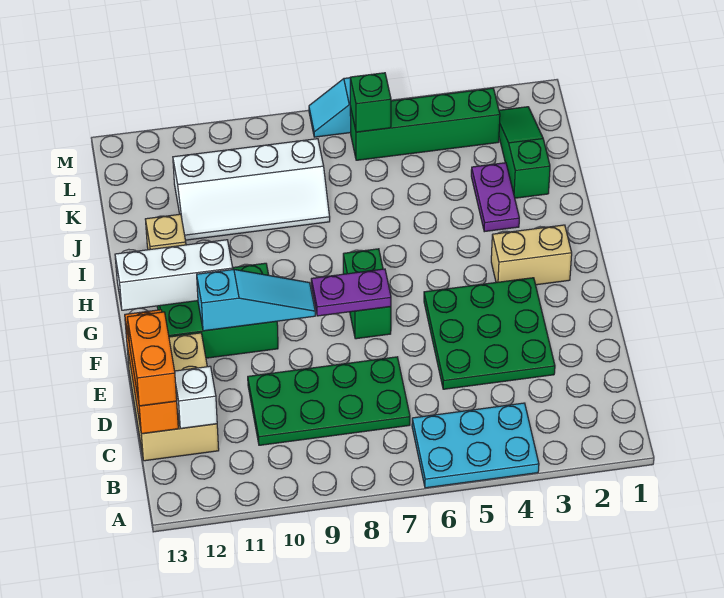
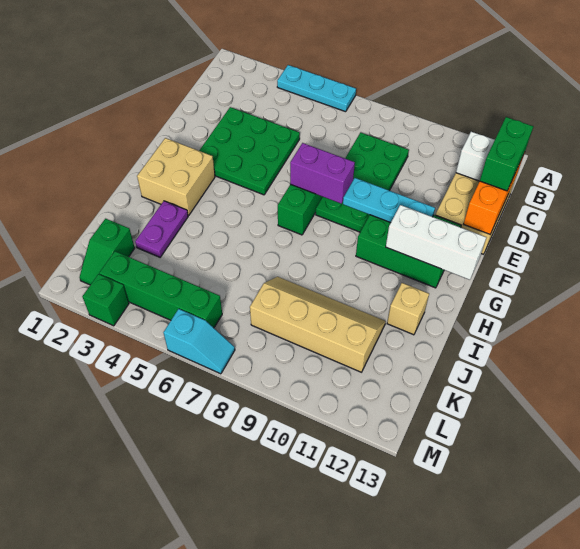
cyan 2x3 plate [412,403,539,488] -> cyan 1x3 plate [277,65,356,112]
green 2x4 plate [248,357,410,445] -> green 2x4 plate turned to [316,133,409,232]
orange 1x2 brick [127,312,177,406] -> green 1x2 brick [480,117,533,191]
purple 1x2 plate [311,269,391,316] -> purple 1x2 brick [290,143,355,204]
cyan 1x3 slope [197,269,315,331] -> cyan 1x3 plate [343,178,435,223]
tan 1x2 brick [491,225,572,285] -> tan 2x2 brick [137,138,215,216]
green 1x3 slope [499,107,550,198] -> green 1x2 slope [80,219,135,285]
white 2x4 slope [173,139,330,240] -> tan 2x4 slope [250,277,386,372]
green 1x1 brick [350,73,391,132] -> green 1x1 brick moved to [82,274,129,326]

